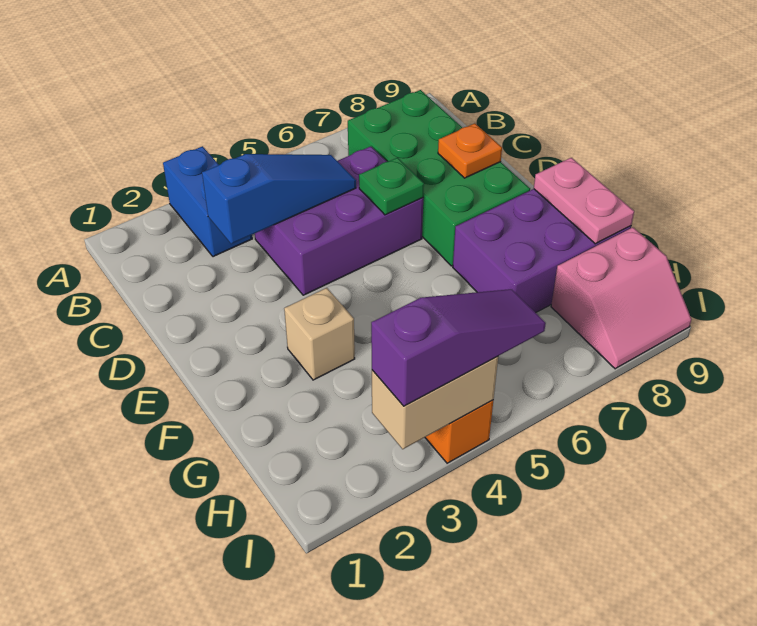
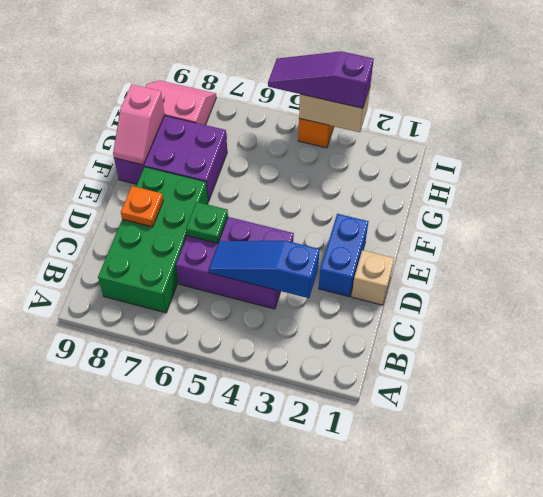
blue 1x2 brick [163,146,252,257] -> blue 1x2 brick moved to [319,214,369,297]
tan 1x1 brick [284,288,355,380] -> tan 1x1 brick moved to [352,250,394,305]
pink 1x2 plate [534,158,634,244] -> pink 1x2 slope [113,84,165,165]

